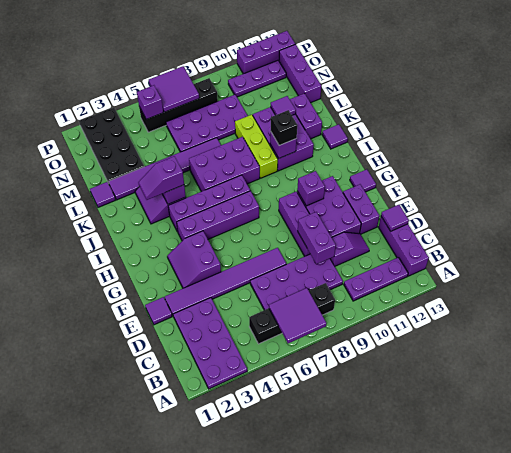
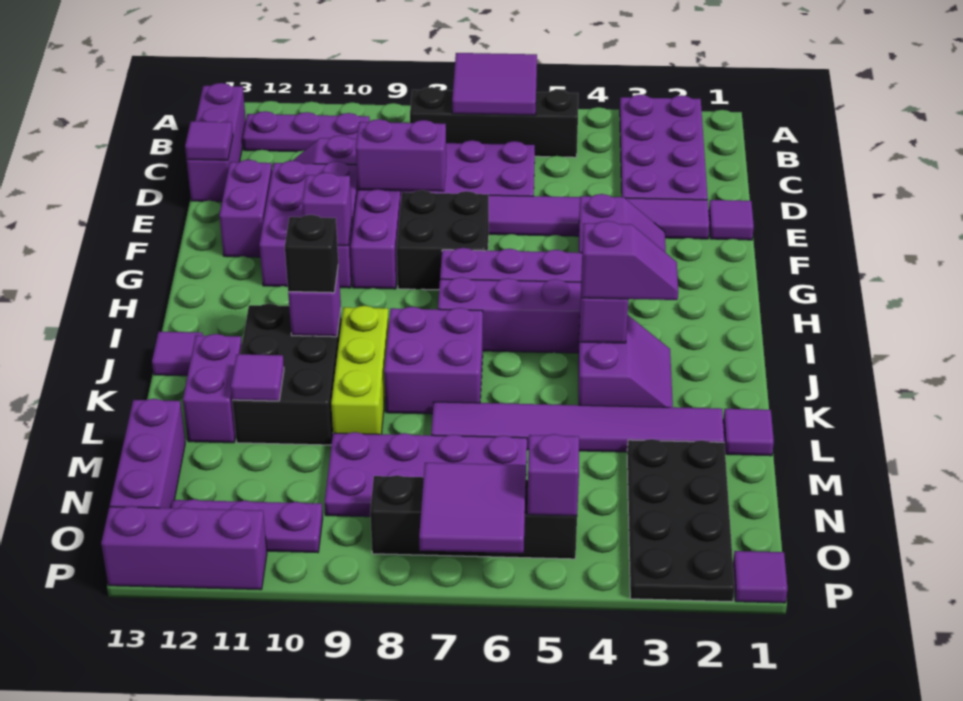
purple 1x2 brick [298,212,336,264] -> purple 1x2 brick turned to [356,119,446,192]
none -> black 2x2 brick [397,190,489,290]
purple 1x1 tile [350,169,376,192] -> purple 1x1 tile moved to [733,551,788,603]
purple 2x3 brick [189,137,260,192] -> purple 2x2 brick [384,307,483,414]
purple 2x3 brick [253,107,314,171] -> black 2x3 brick [232,304,342,445]

